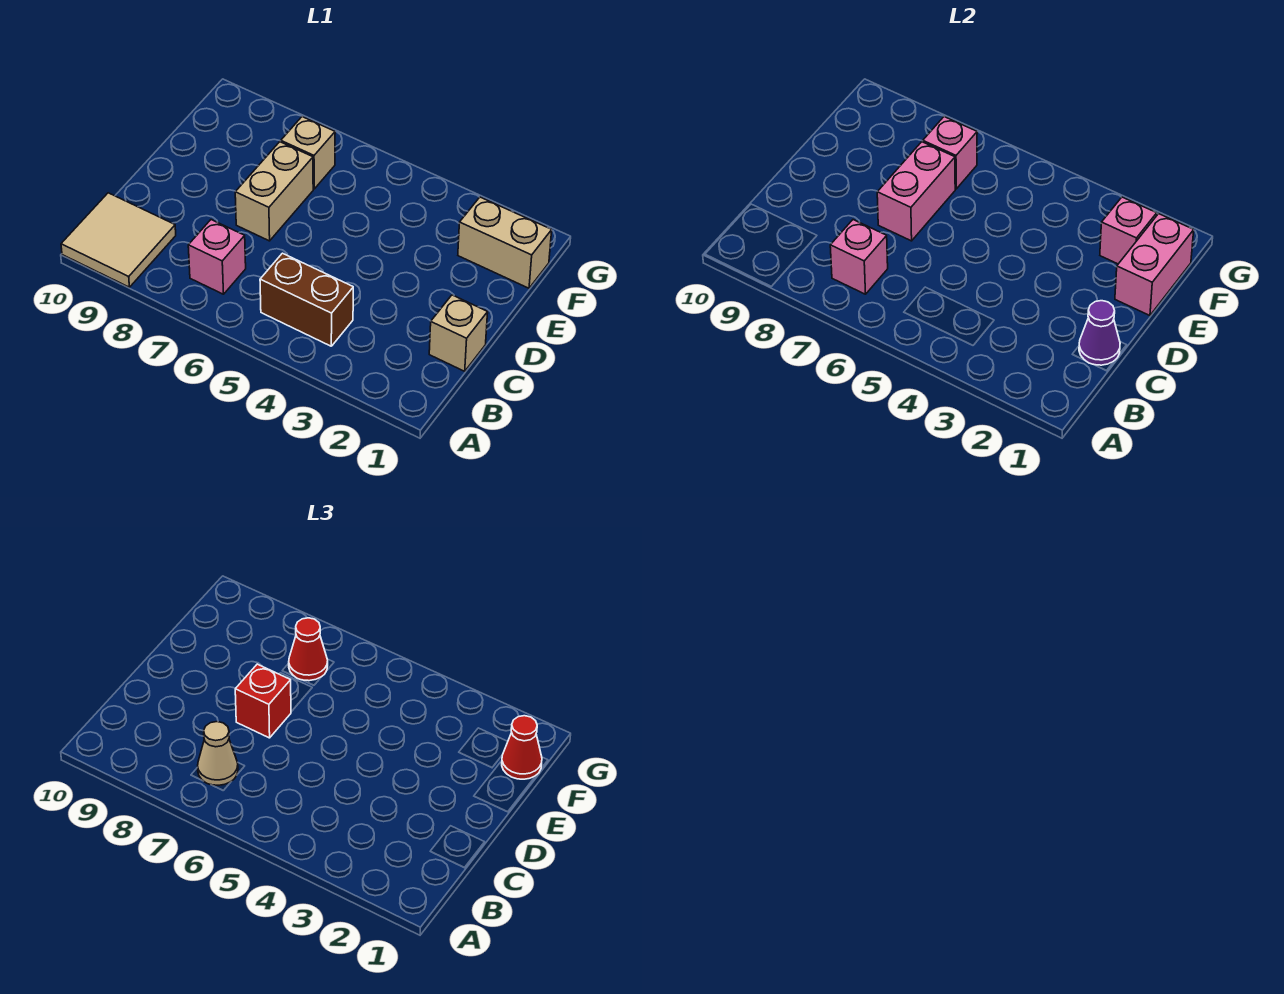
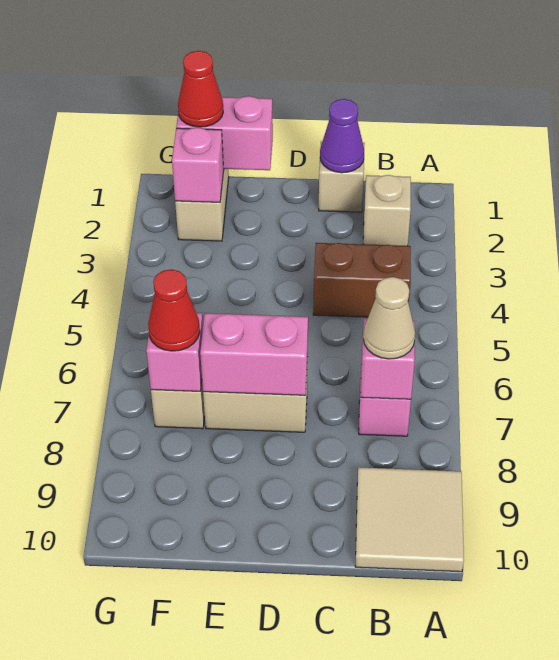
none -> tan 1x1 brick [363,175,411,246]
brown 1x2 brick [260,253,353,346] -> brown 1x2 brick turned to [313,243,411,317]
red 1x1 brick [235,664,291,738] -> none

